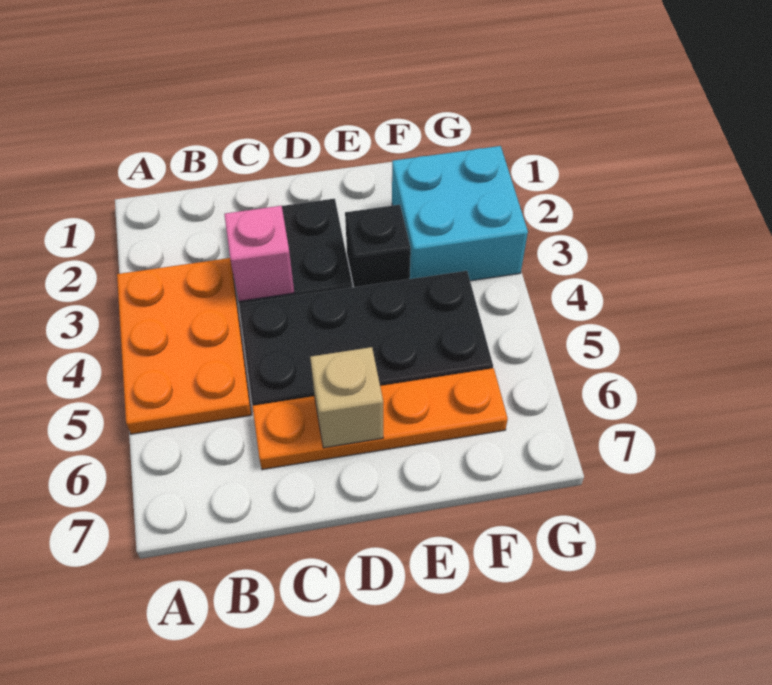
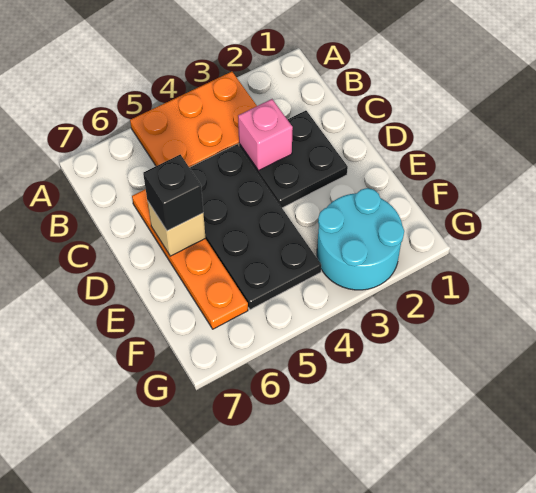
black 1x1 brick [345,205,411,287] -> black 1x1 brick moved to [143,155,203,231]
cyan 2x2 brick [392,146,528,281] -> cyan 2x2 round brick [317,188,404,290]

